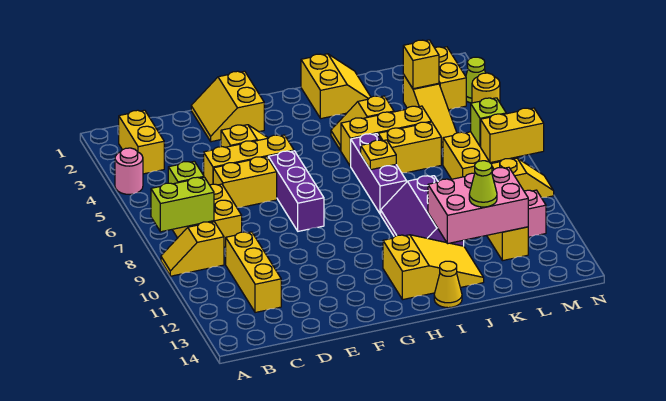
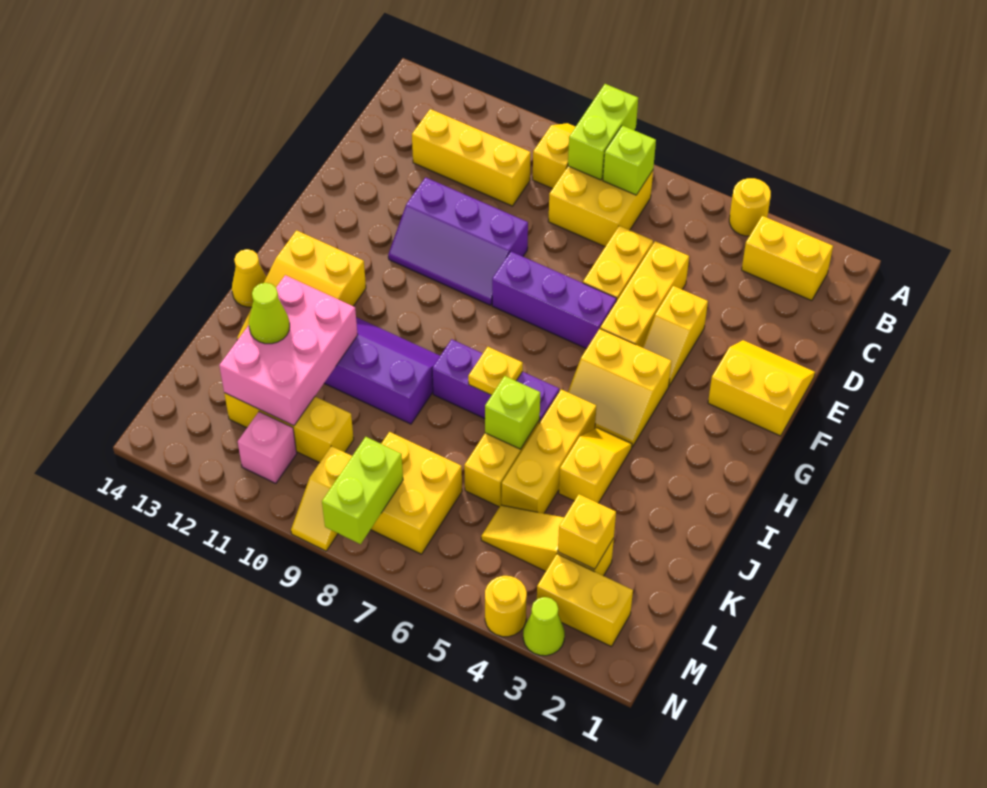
pink 1x1 round brick [115,148,143,194] -> yellow 1x1 round brick [729,178,771,236]
none -> purple 2x3 slope [388,177,528,305]
yellow 2x2 slope [301,54,371,119] -> yellow 2x2 slope moved to [568,329,672,447]
lime 1x1 brick [471,98,506,147] -> lime 1x1 brick moved to [485,376,540,449]
yellow 1x2 brick [481,108,544,163] -> lime 1x2 brick [322,437,403,544]

